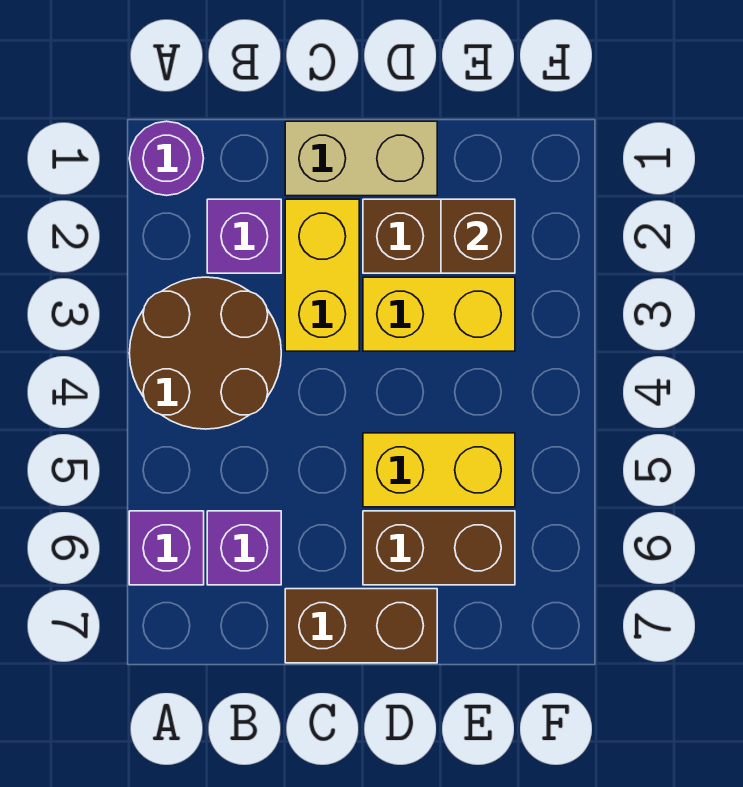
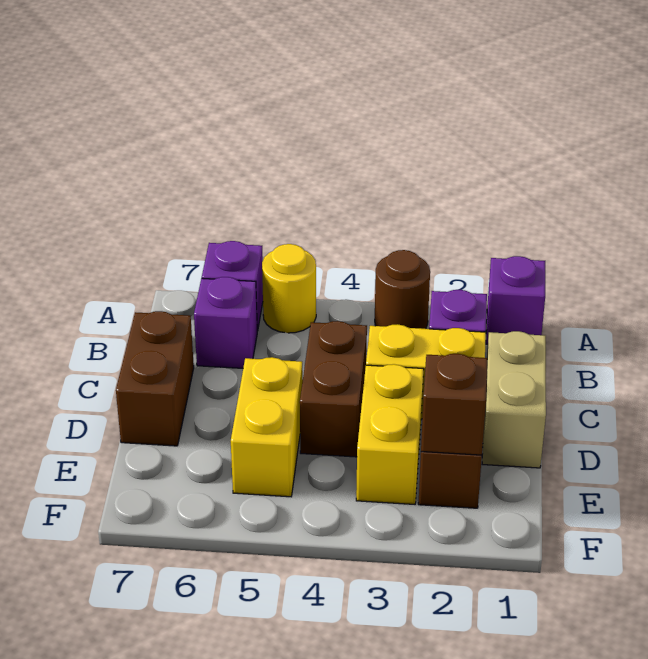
purple 1x1 round brick [129,121,204,196] -> purple 1x1 brick [486,256,545,344]
brown 2x2 round brick [129,277,281,429] -> brown 1x1 round brick [375,250,430,329]
none -> yellow 1x1 round brick [262,244,316,333]
brown 1x2 brick [363,511,515,585] -> brown 1x2 brick moved to [300,321,367,457]

